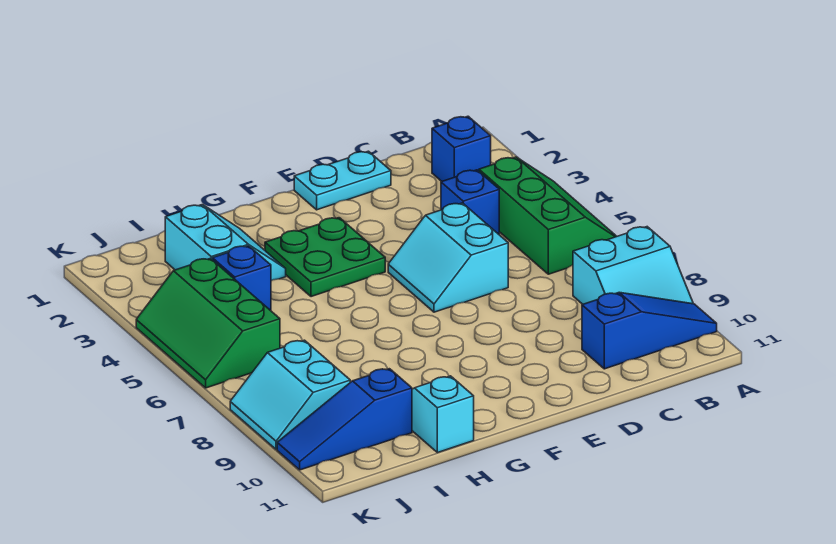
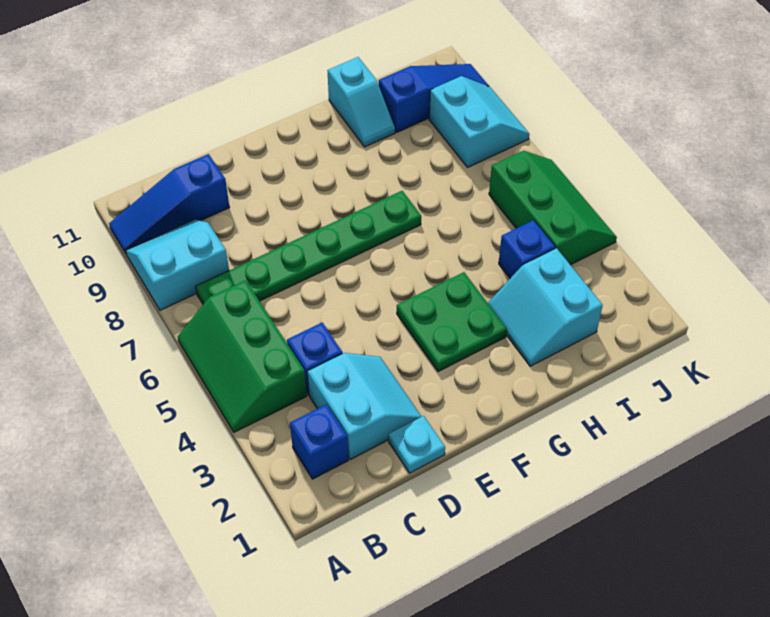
none -> green 1x6 plate [196,191,421,304]
cyan 1x2 plate [294,151,391,210] -> cyan 1x1 plate [389,416,445,473]
cyan 2x2 slope [388,203,508,312] -> cyan 2x2 slope moved to [307,353,422,459]

